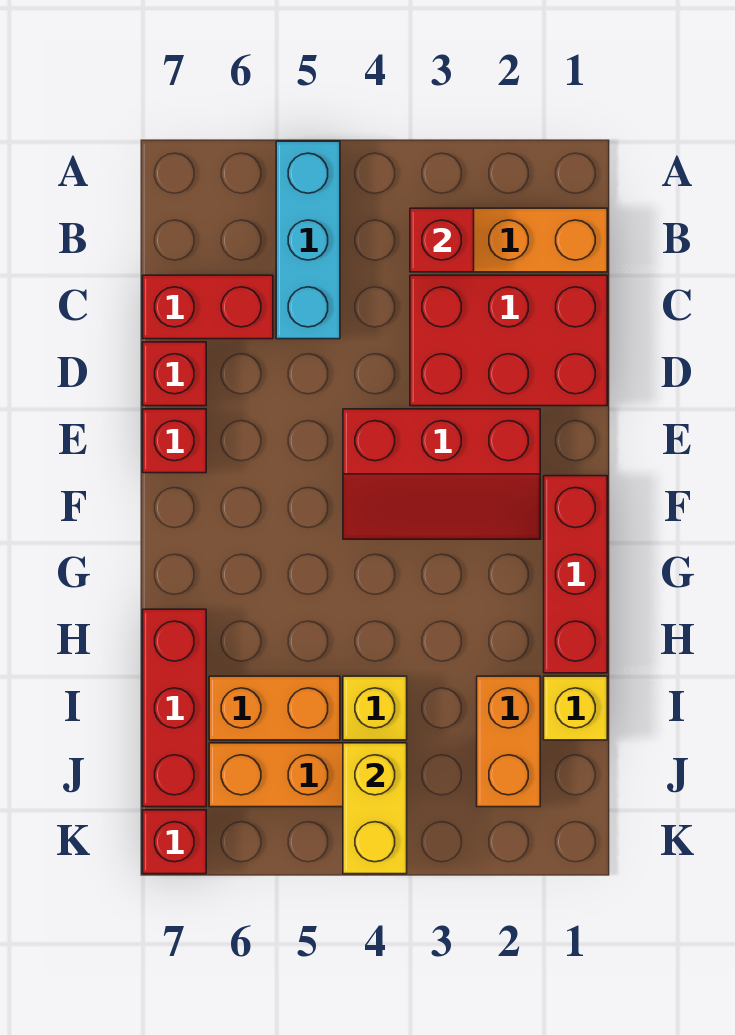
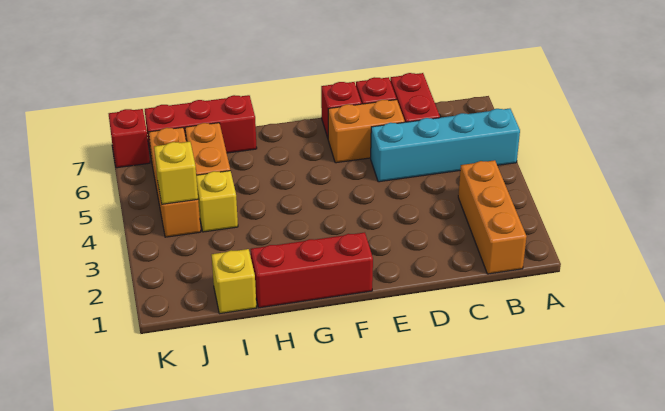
cyan 1x3 brick [276,141,340,339] -> cyan 1x4 brick [371,109,520,182]
red 1x1 brick [410,208,474,272] -> none
red 2x3 brick [410,275,607,406] -> none
red 2x3 slope [343,409,540,539] -> none
orange 1x2 brick [477,676,540,807] -> orange 1x2 brick moved to [328,100,405,163]
yellow 1x2 brick [343,743,407,874] -> yellow 1x1 brick [154,142,198,204]

